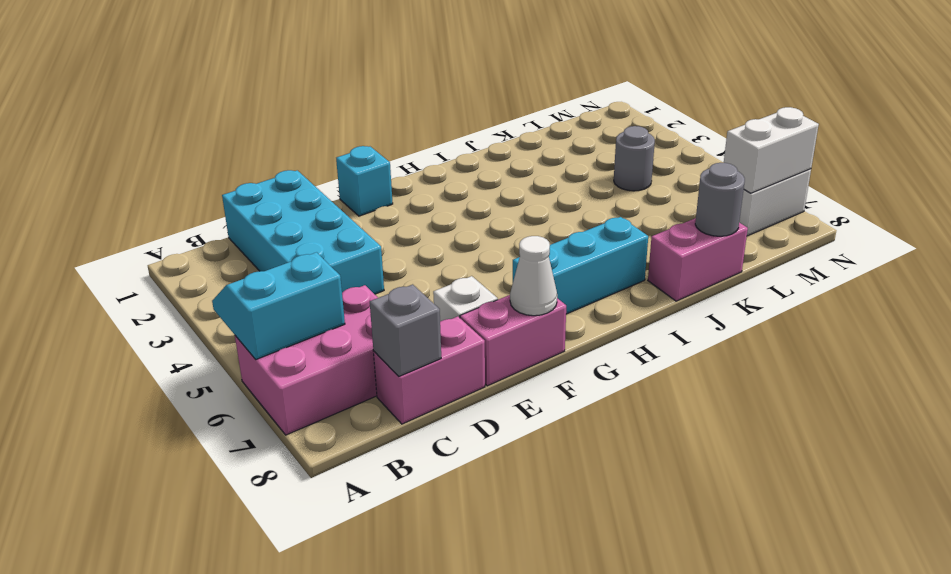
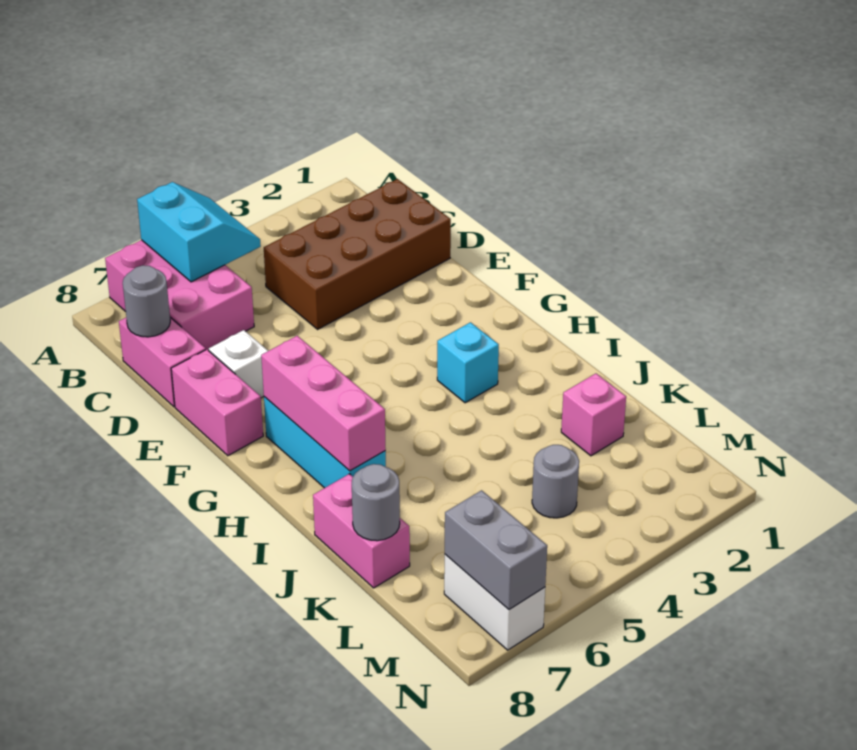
cyan 2x4 brick [222,170,384,294] -> brown 2x4 brick [264,179,451,329]
grey 1x1 brick [370,284,441,376] -> grey 1x1 round brick [123,265,170,337]
cyan 1x1 brick [336,146,393,216] -> cyan 1x1 brick moved to [437,322,499,403]
white 1x1 cone [510,236,557,316] -> none
none -> pink 1x3 brick [261,336,386,471]
none -> pink 1x1 brick [561,374,626,456]
white 1x2 brick [724,107,819,193] -> grey 1x2 brick [445,490,547,609]

